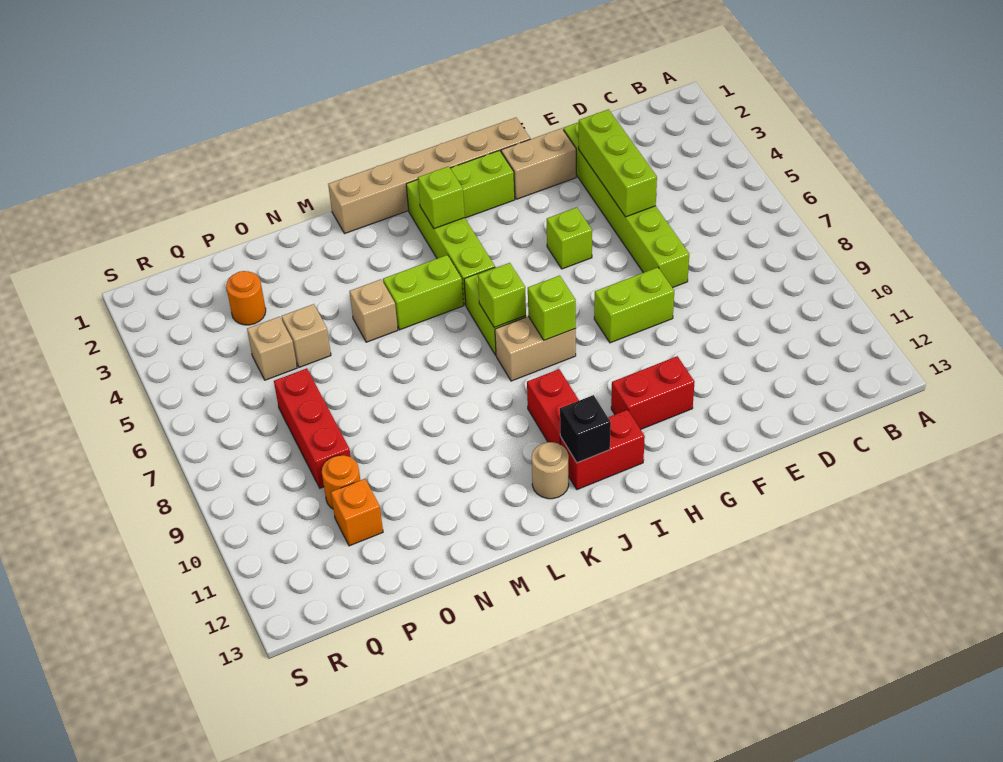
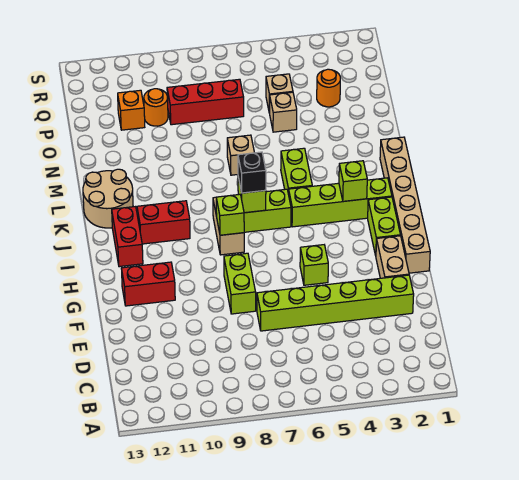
lime 1x3 brick [579,109,657,217] -> none
red 1x2 brick [611,356,695,429] -> red 1x2 brick turned to [121,262,175,306]
black 1x1 brick [560,395,611,463] -> black 1x1 brick moved to [238,152,266,193]
tan 1x1 round brick [532,442,569,499] -> tan 2x2 round brick [83,169,133,228]
tan 1x1 brick [349,279,398,342] -> tan 1x1 brick moved to [227,135,254,175]

